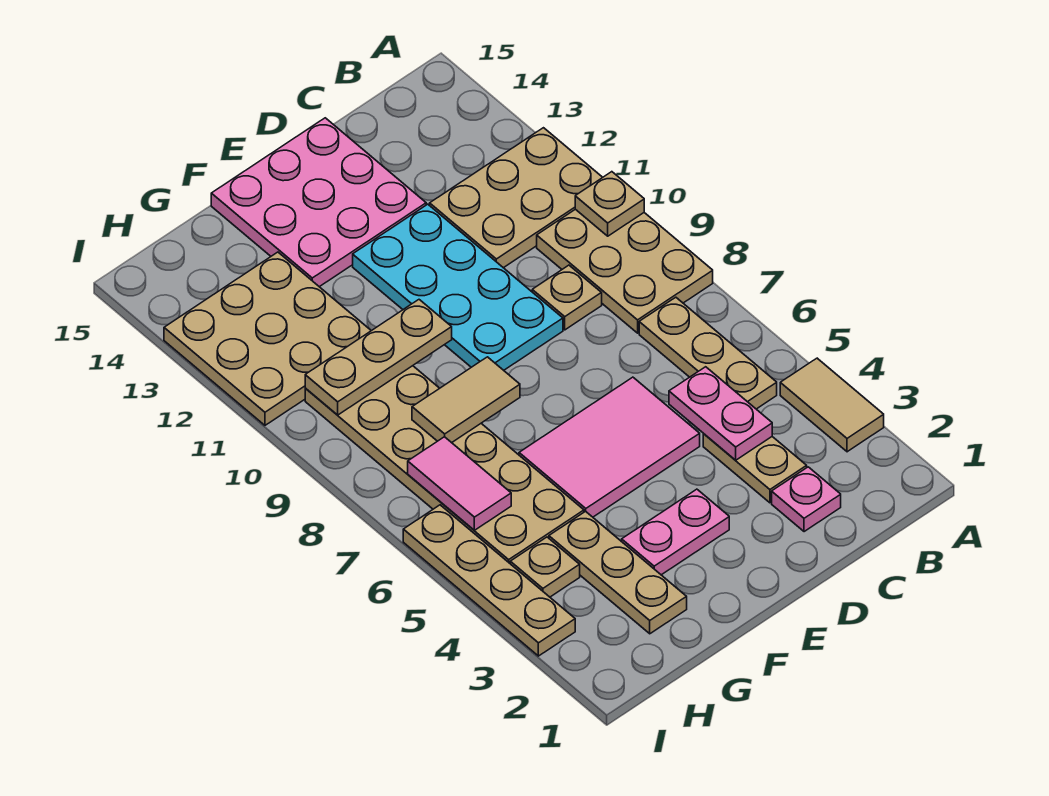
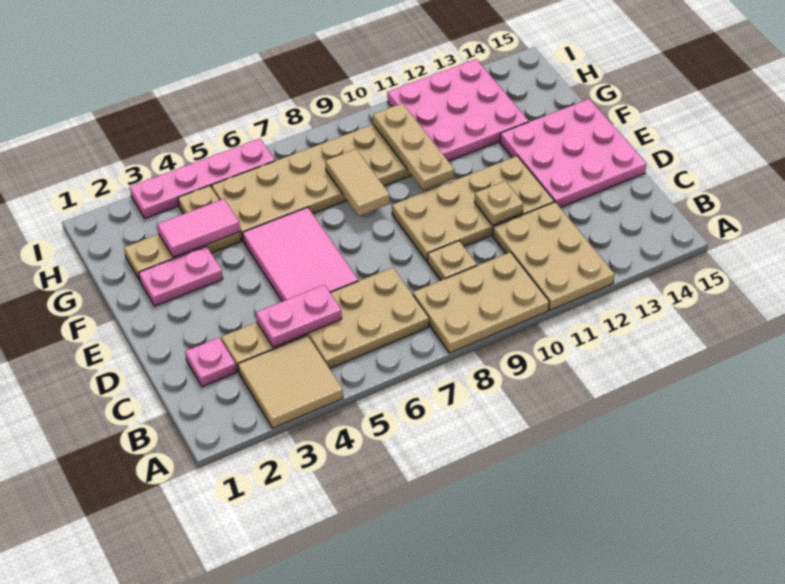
tan 1x2 tile [780,358,884,452] -> tan 2x2 tile [238,335,343,428]
tan 1x1 plate [575,172,644,236] -> tan 1x1 plate moved to [475,181,523,225]
tan 1x3 plate [639,297,777,409] -> tan 2x3 plate [307,267,429,369]
cyan 2x4 plate [353,204,563,370] -> tan 2x4 plate [392,156,554,261]
pink 1x2 plate [622,489,729,575] -> pink 1x2 plate turned to [139,246,223,306]
tan 3x3 plate [164,252,371,425] -> pink 3x3 plate [387,59,529,161]
pink 1x2 tile [408,437,511,530] -> pink 1x2 tile moved to [157,199,240,257]
tan 1x4 plate [403,505,575,656] -> pink 1x4 plate [130,139,275,218]

